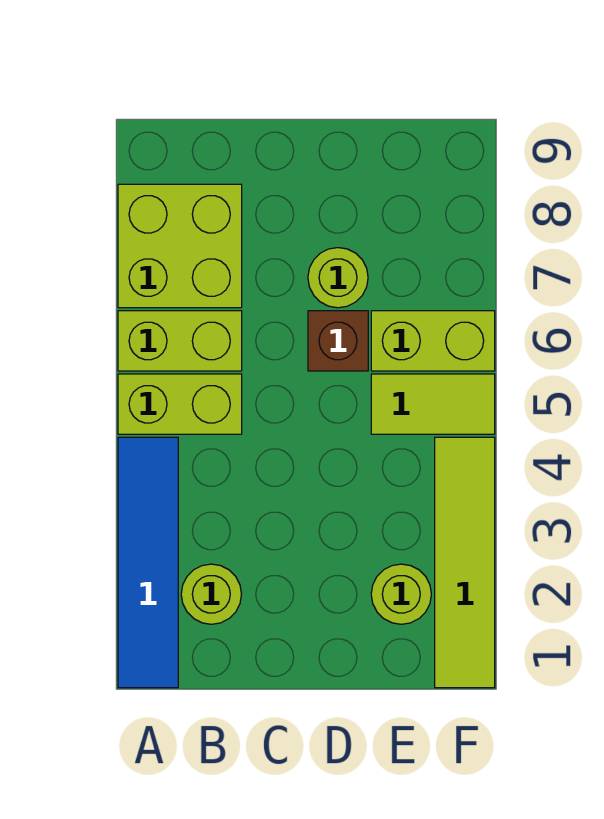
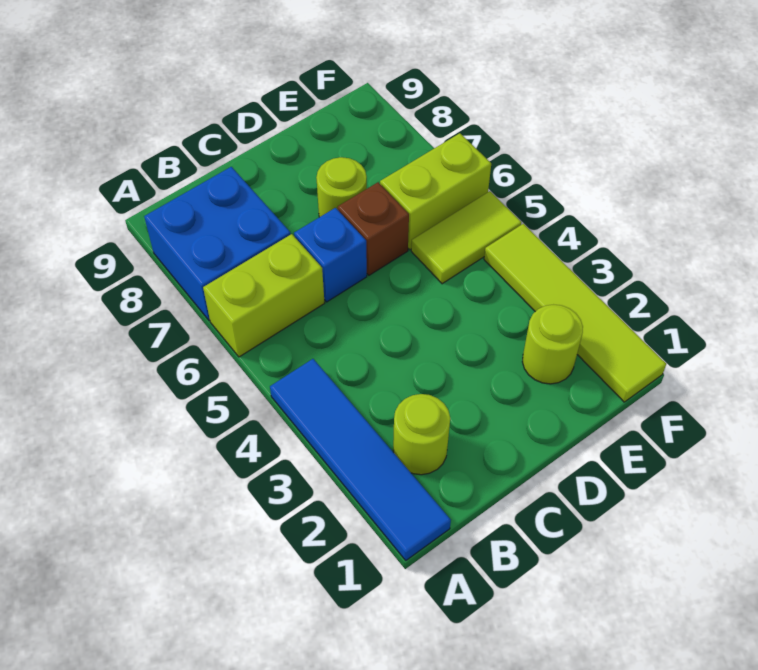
lime 1x2 brick [118,374,242,434] -> none
lime 2x2 brick [118,184,242,308] -> blue 2x2 brick [144,167,291,321]
none -> blue 1x1 brick [294,208,367,302]

